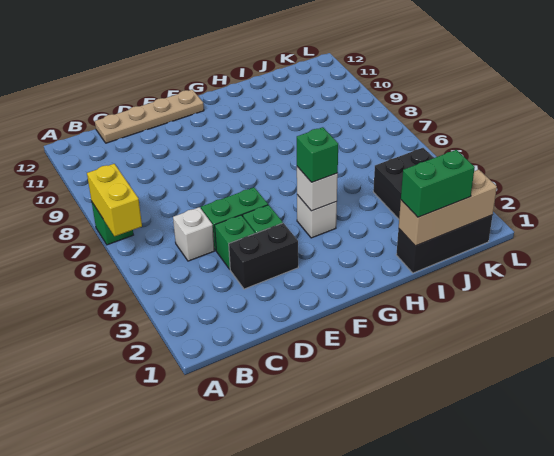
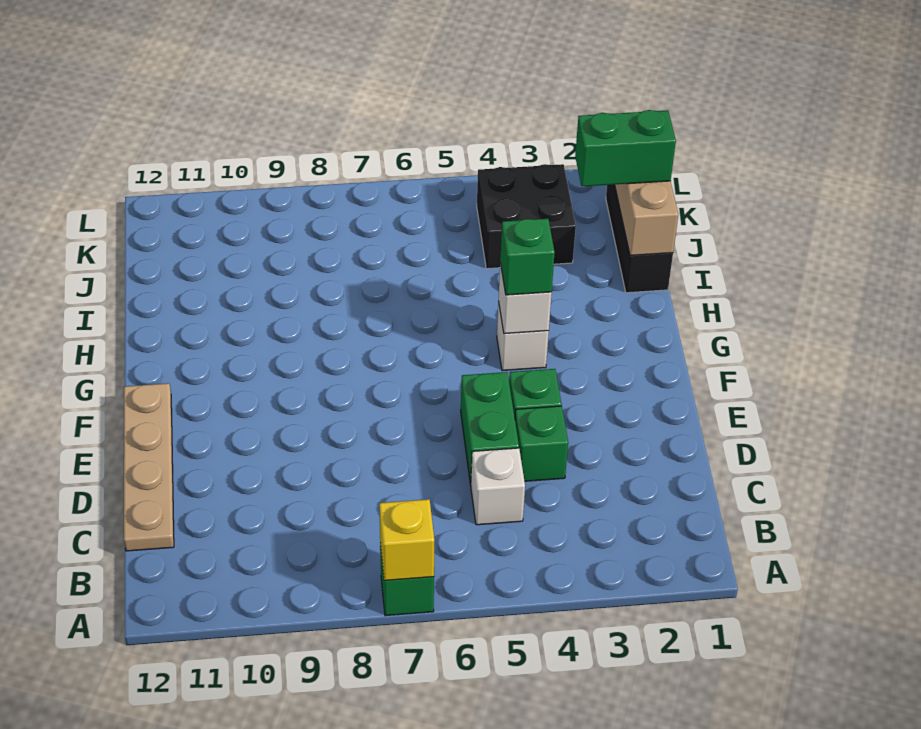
yellow 1x2 brick [87,164,142,236] -> yellow 1x1 brick [379,499,435,581]
black 1x2 brick [229,223,298,289] -> none
green 1x2 brick [401,150,475,217] -> green 1x2 brick turned to [575,110,676,186]

